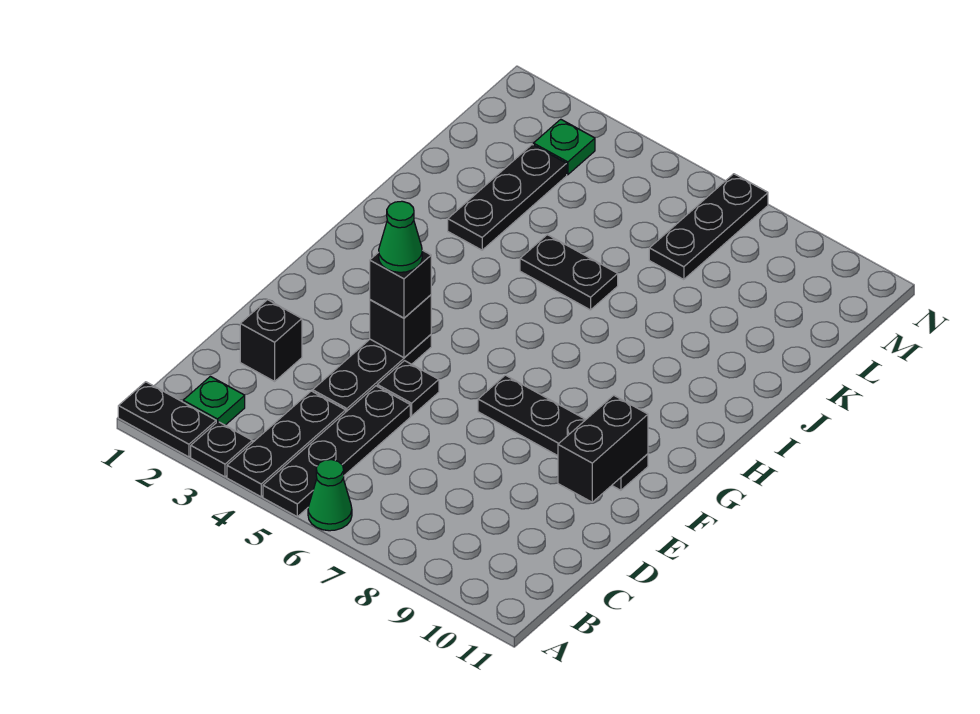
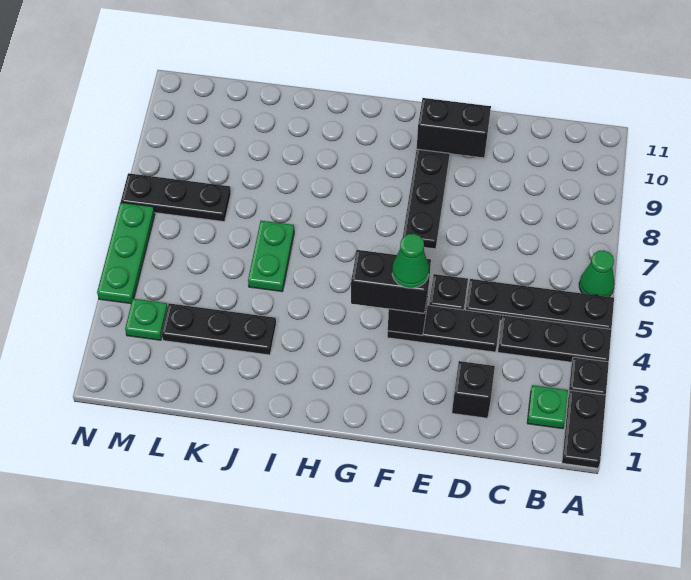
black 1x1 brick [370,250,431,318] -> black 1x2 brick [351,250,431,313]
black 1x2 plate [520,235,618,310] -> green 1x2 plate [248,221,294,291]
none -> green 1x3 plate [97,203,155,304]

